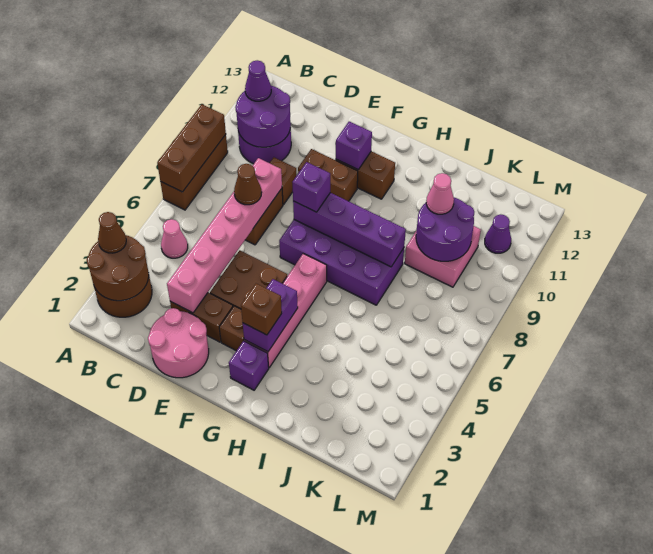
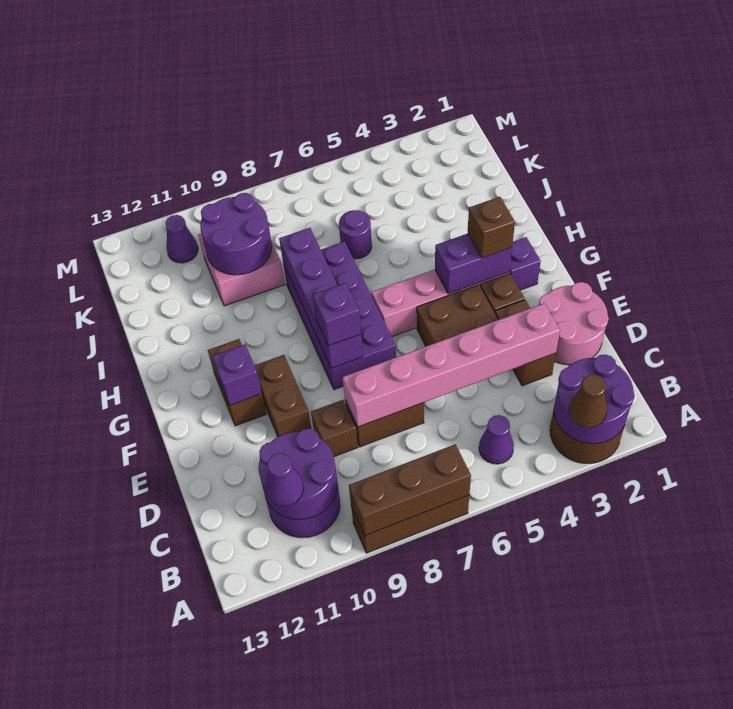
brown 2x2 round brick [87,235,149,301] -> purple 2x2 round brick [554,354,635,444]
pink 1x1 cone [161,219,188,258] -> purple 1x1 cone [479,415,514,464]
brown 1x1 cone [234,164,262,205] -> none
none -> purple 1x1 round brick [339,210,372,259]
pink 1x1 cone [426,173,454,214] -> none

